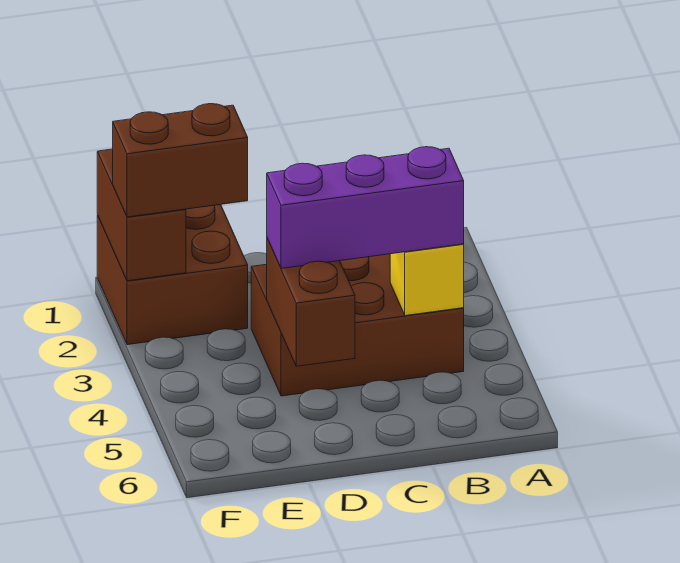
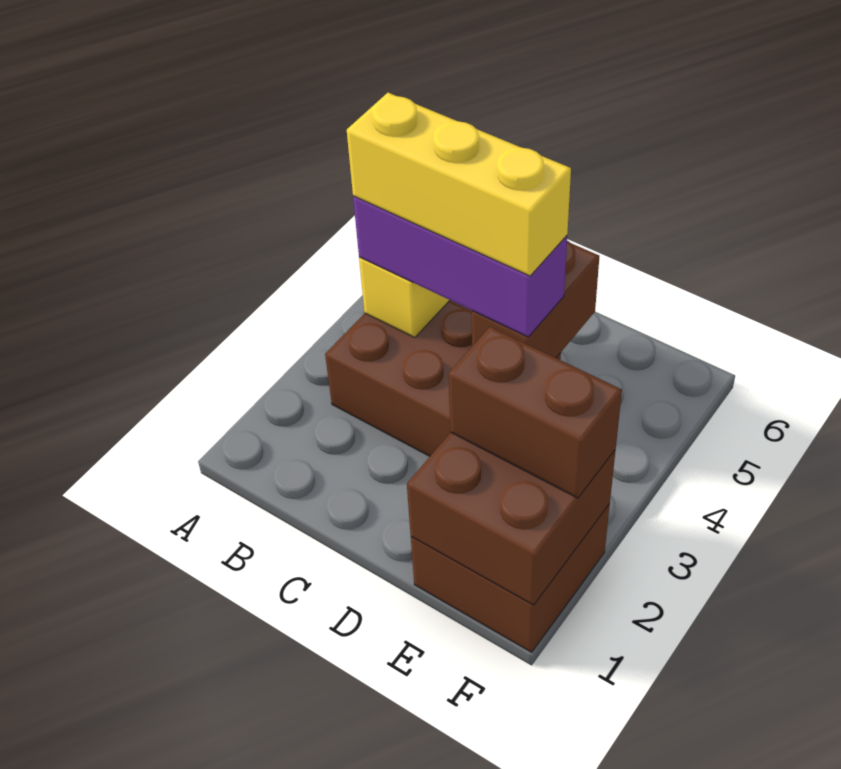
none -> yellow 1x3 brick [347,93,571,276]
brown 1x2 brick [97,149,186,281] -> brown 2x2 brick [407,433,616,605]

